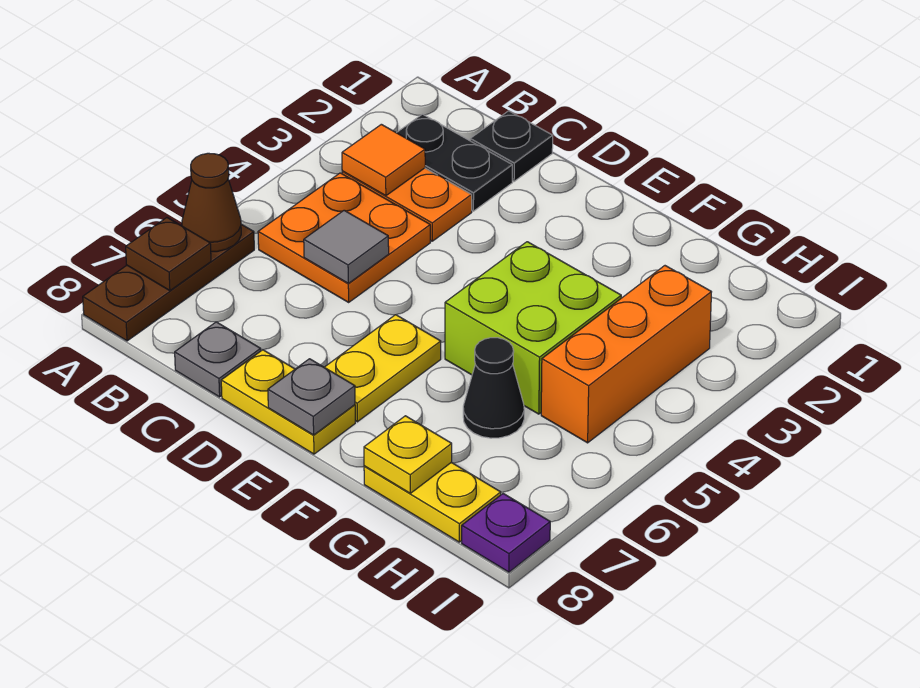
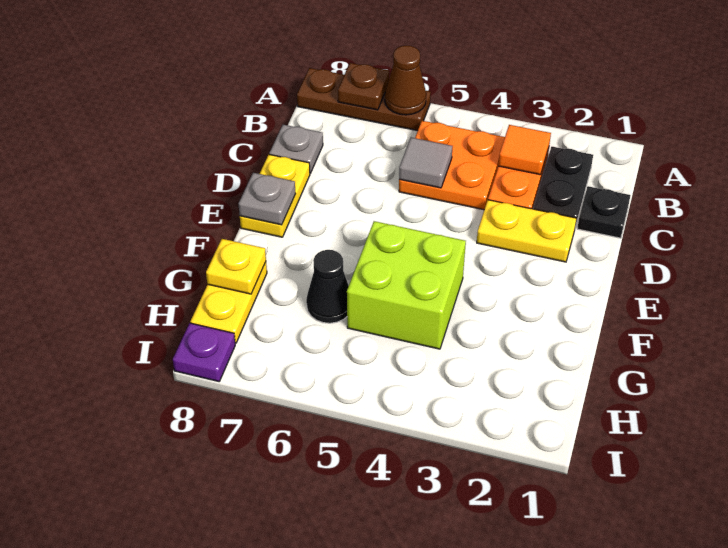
yellow 1x2 plate [324,315,441,422] -> yellow 1x2 plate moved to [477,200,577,262]
orange 1x3 brick [541,266,711,443] -> none

